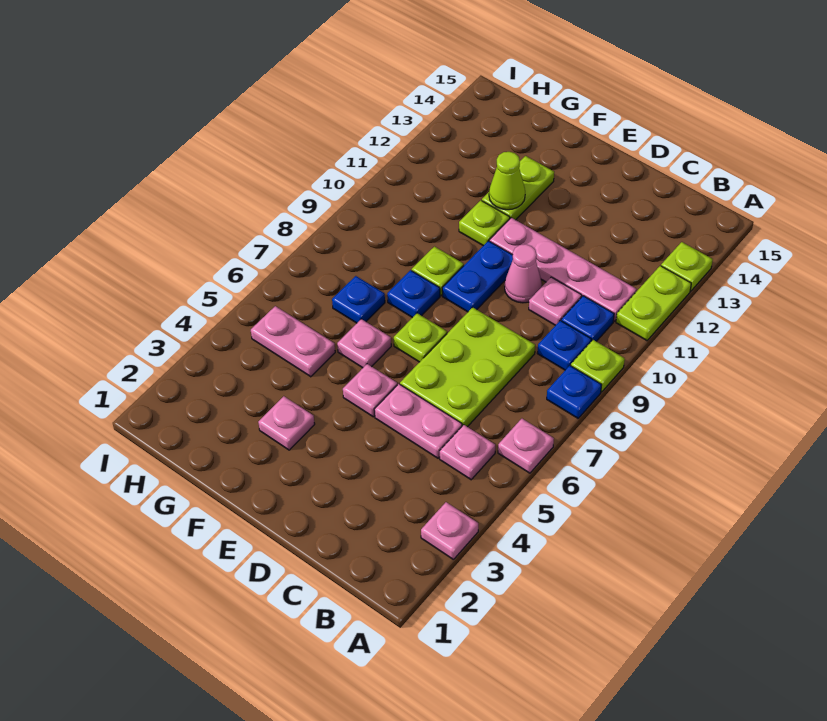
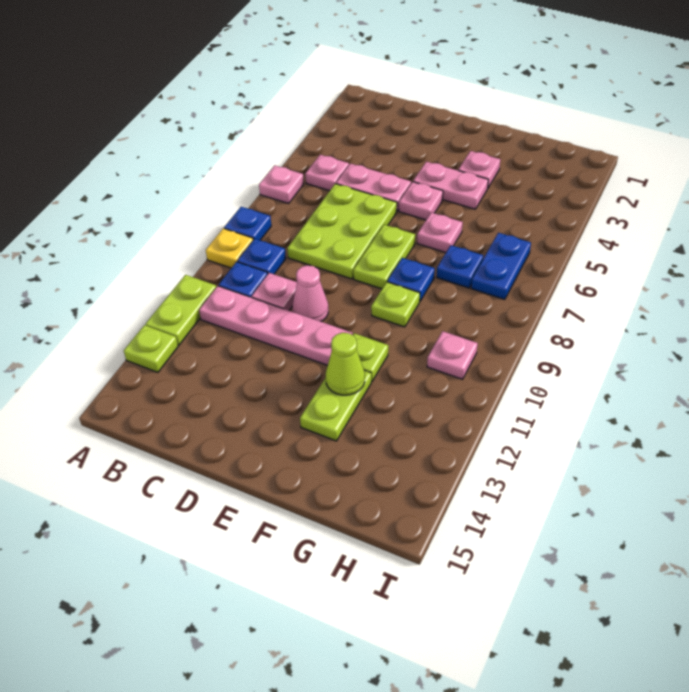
pink 1x1 plate [421,502,478,560] -> pink 1x1 plate moved to [427,331,478,379]
lime 1x1 plate [571,340,625,392] -> yellow 1x1 plate [206,228,253,268]
lime 1x1 plate [394,313,447,362] -> lime 1x2 plate [353,225,415,289]
blue 1x2 plate [442,241,513,312] -> blue 1x2 plate moved to [471,233,531,300]
pink 1x2 plate [251,306,335,377] -> pink 1x2 plate moved to [413,162,488,209]

